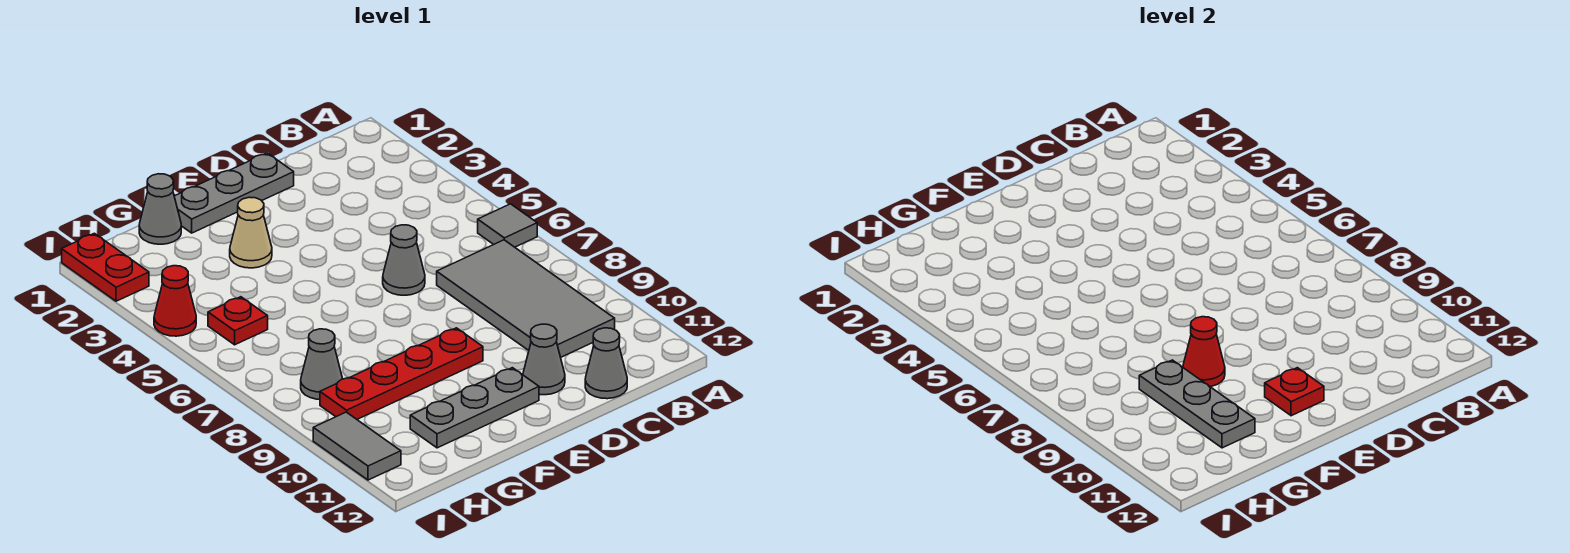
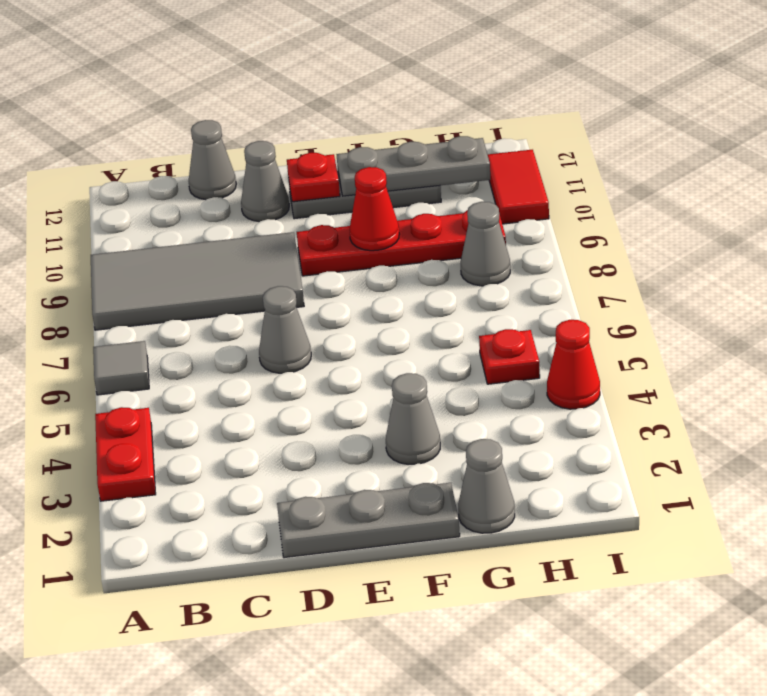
grey 2x4 tile [437,240,615,357] -> grey 2x4 tile turned to [91,232,304,330]
tan 1x1 cone [230,197,272,268] -> grey 1x1 cone [386,373,440,464]
grey 1x3 plate [1139,360,1255,448] -> grey 1x3 plate turned to [336,136,490,196]
red 1x2 plate [62,233,149,301] -> red 1x2 plate moved to [95,407,156,501]
grey 1x2 tile [313,412,401,480] -> red 1x2 tile [488,150,549,224]

